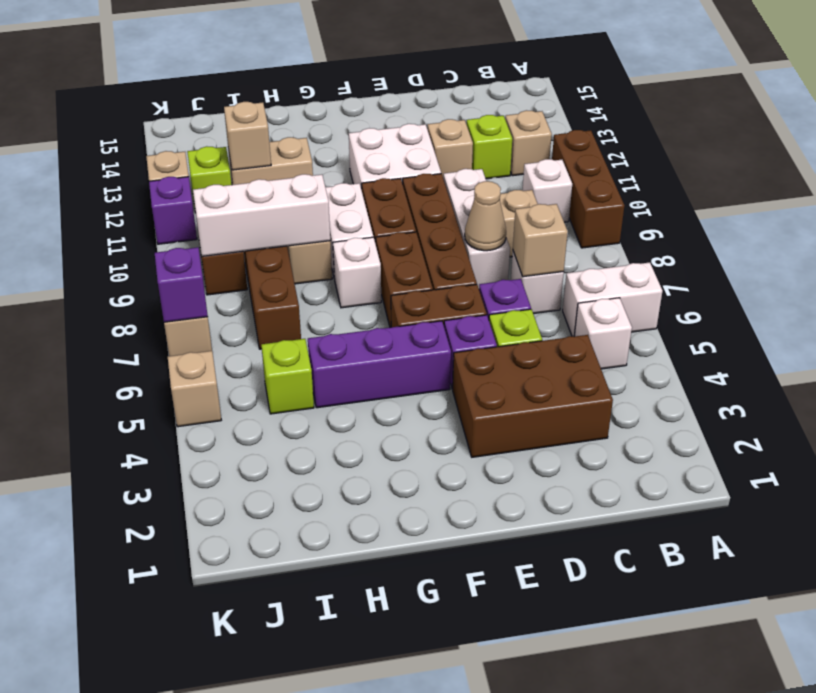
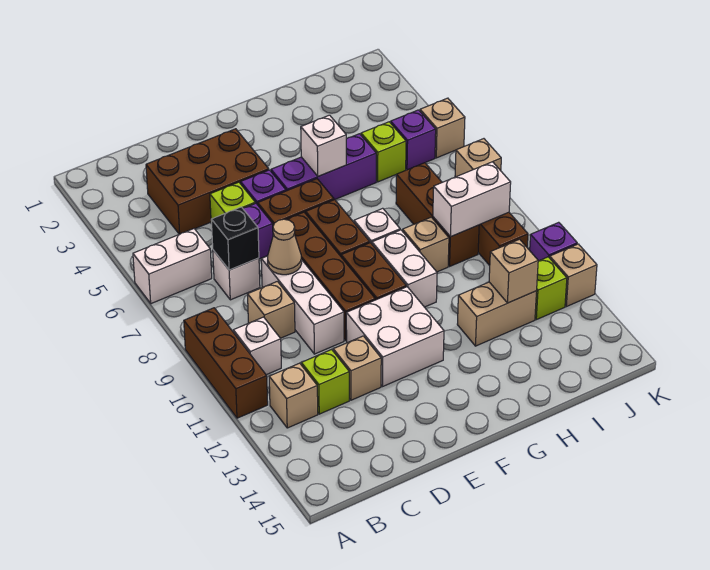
white 1x1 brick [574,298,632,369] -> white 1x1 brick moved to [301,115,346,176]
tan 1x1 brick [513,204,568,277] -> black 1x1 brick [211,207,259,270]
white 1x3 brick [193,174,330,256] -> white 1x2 brick [433,162,511,237]
purple 1x1 brick [155,247,208,322] -> purple 1x1 brick moved to [391,110,436,170]

